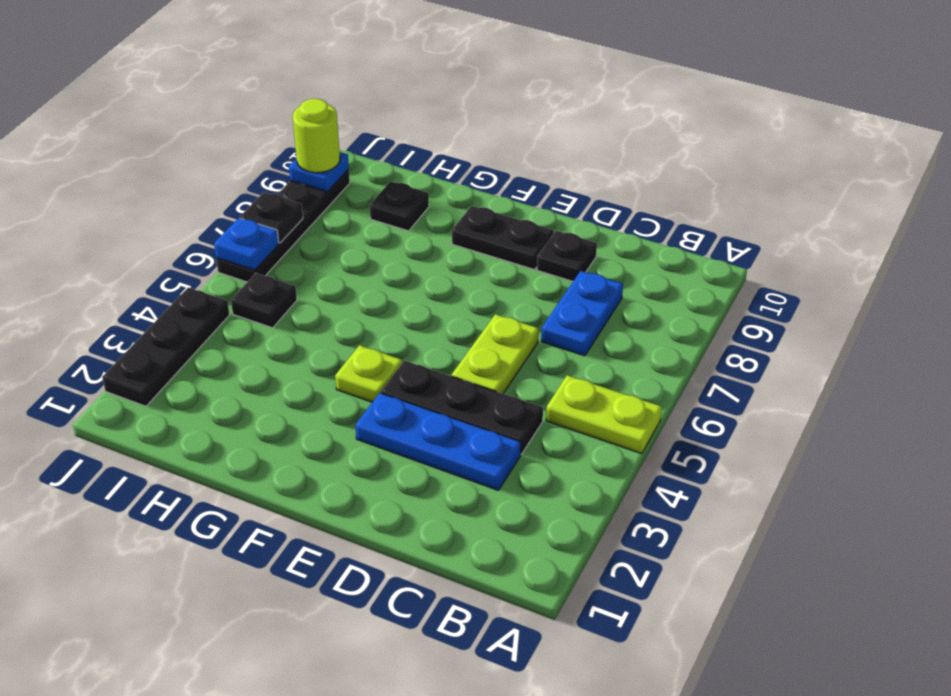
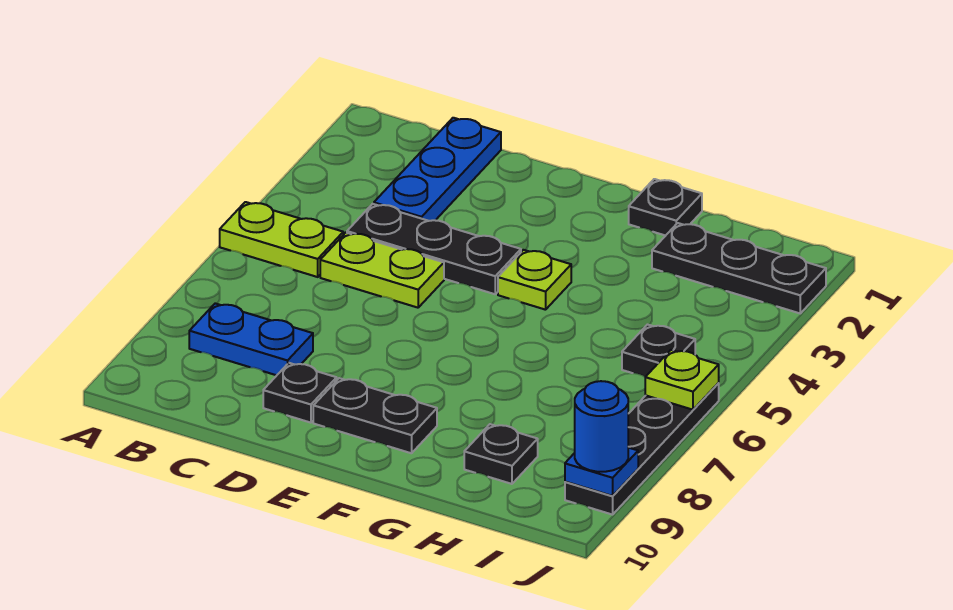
blue 1x3 plate [355,393,521,490] -> blue 1x3 plate turned to [374,118,501,221]
blue 1x2 plate [541,271,623,356] -> blue 1x2 plate turned to [189,303,313,375]
lime 1x2 plate [452,314,538,394] -> lime 1x2 plate turned to [320,233,444,308]
black 1x3 plate [102,288,229,406] -> black 1x3 plate turned to [652,223,826,313]
blue 1x1 plate [214,218,279,270] -> lime 1x1 plate [645,350,719,410]
black 1x1 plate [240,192,303,243] -> black 1x1 plate moved to [629,179,702,236]
lime 1x1 round brick [293,99,340,173] -> blue 1x1 round brick [575,381,628,472]

